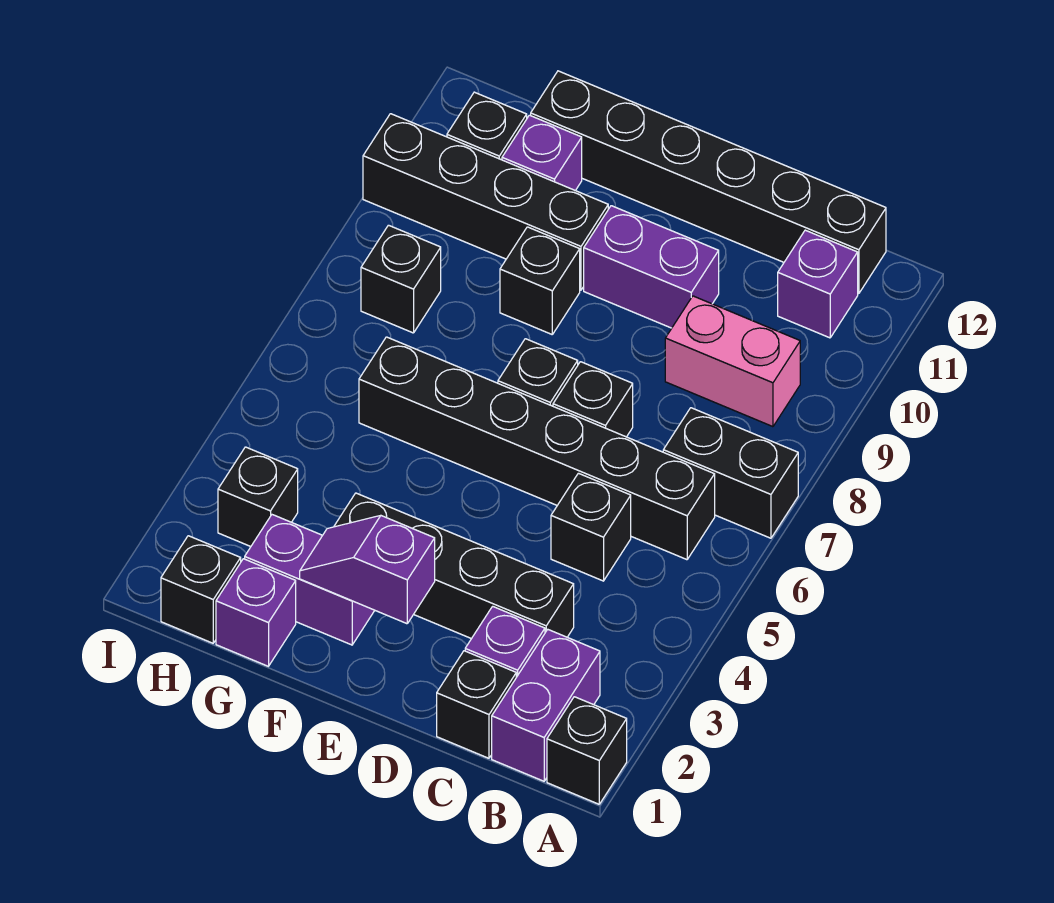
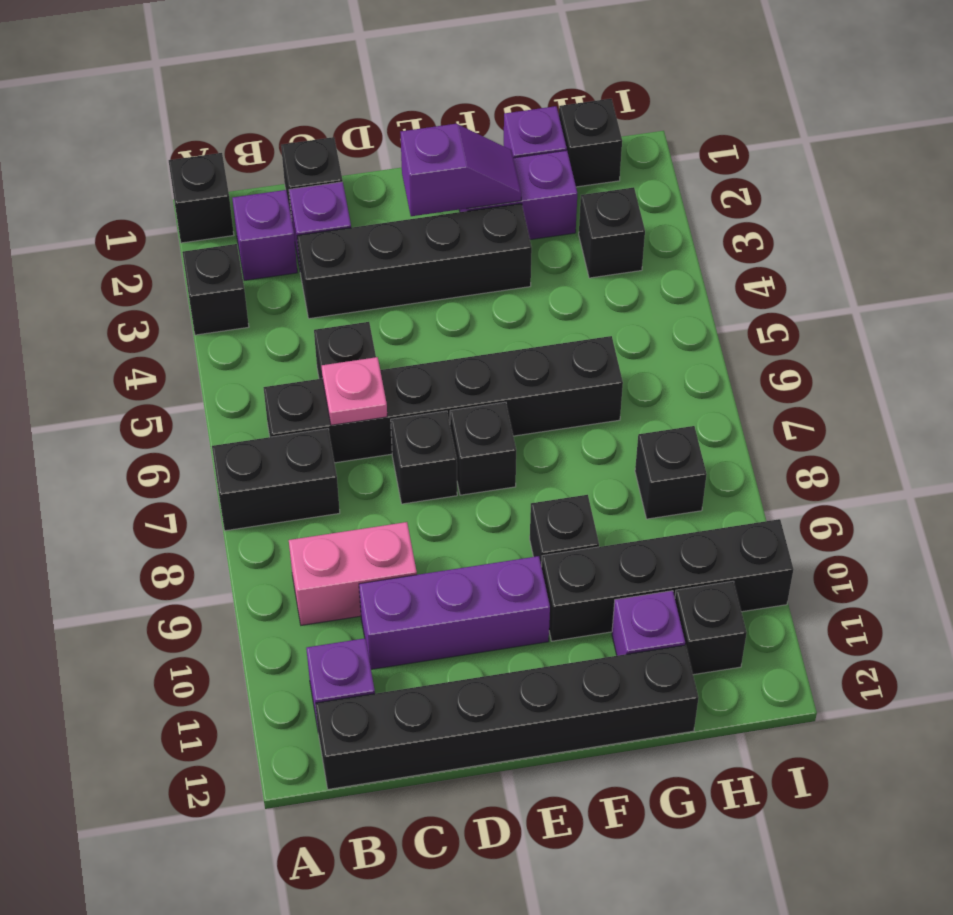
none -> black 1x1 brick [182,244,249,335]
purple 1x2 brick [492,630,600,781] -> purple 1x1 brick [232,190,297,281]
none -> pink 1x1 plate [322,357,387,425]
purple 1x2 brick [584,206,719,328] -> purple 1x3 brick [359,556,550,669]

